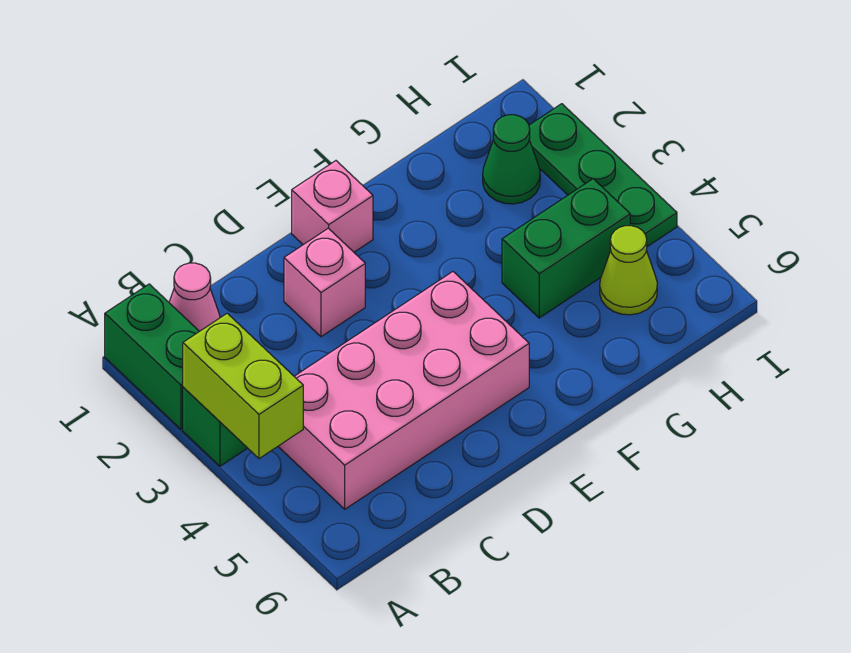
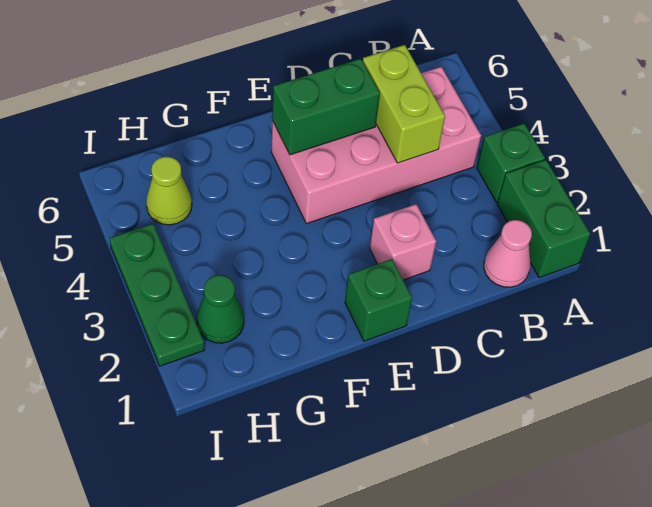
lime 1x2 brick [183,313,303,459] -> lime 1x2 brick moved to [363,45,445,163]
pink 1x1 brick [292,161,373,252] -> green 1x1 brick [345,259,412,341]
green 1x2 brick [502,179,630,318] -> green 1x2 brick moved to [272,59,380,155]

